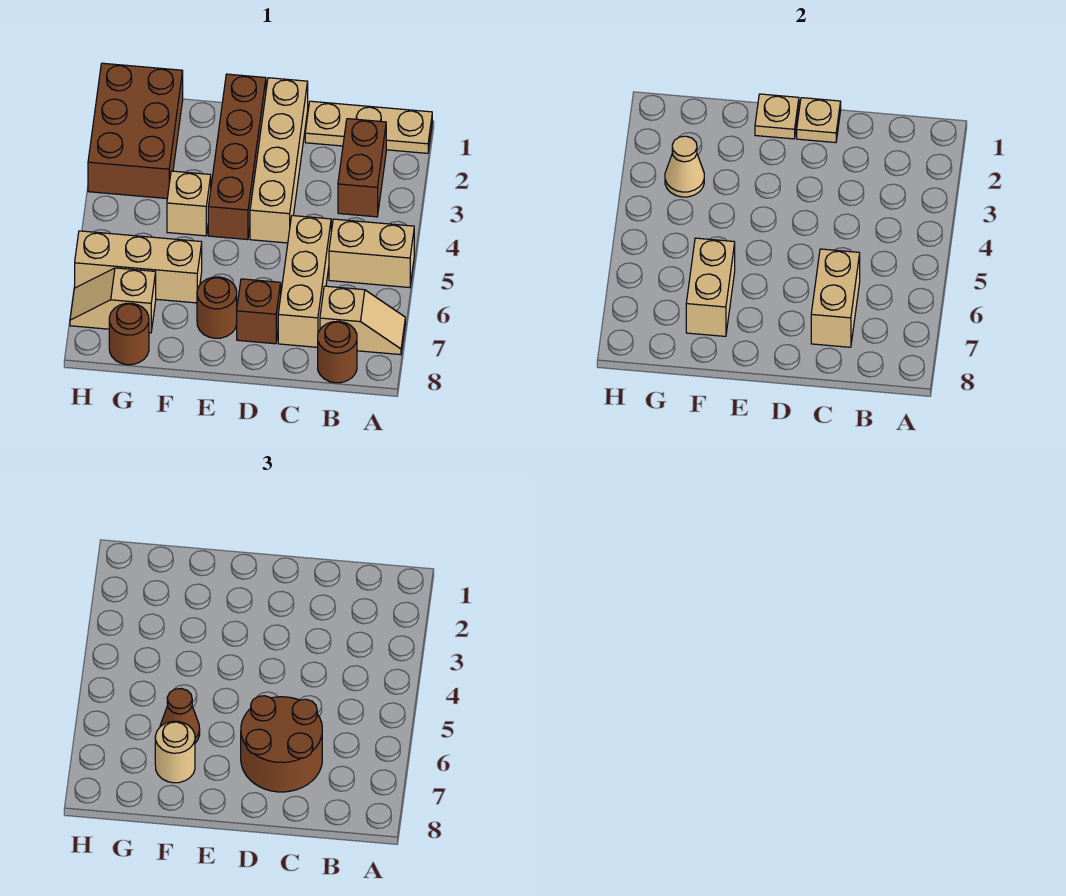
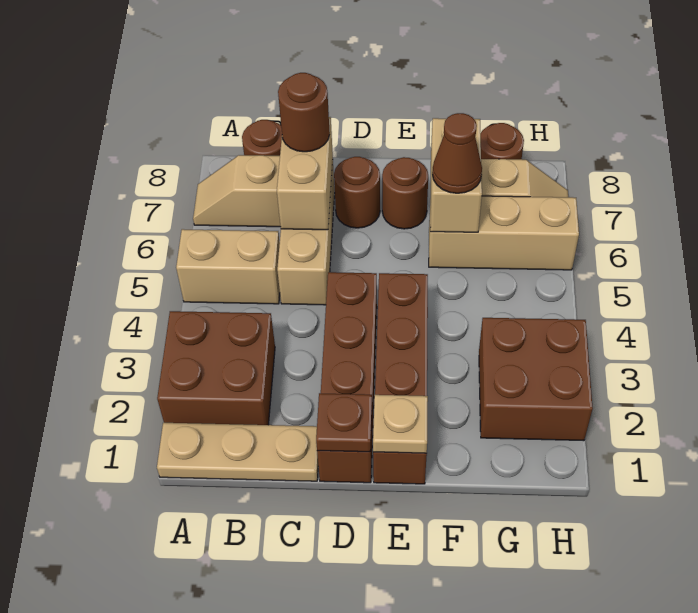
brown 1x2 brick [338,119,386,217] -> brown 2x2 brick [157,311,275,425]
brown 2x2 round brick [241,696,322,792] -> brown 1x1 round brick [278,73,330,152]
tan 1x4 brick [250,78,308,243] -> brown 1x4 brick [317,272,377,483]
tan 1x1 plate [797,98,841,143] -> brown 1x1 plate [316,393,372,452]
brown 1x1 brick [237,279,281,344] -> brown 1x1 round brick [334,157,380,228]
tan 1x1 brick [167,171,211,236] -> none
tan 1x1 round brick [155,721,195,783] -> none
brown 2x3 brick [88,63,183,199] -> brown 2x2 brick [479,318,593,441]
tan 1x1 cone [665,136,704,197] -> none

